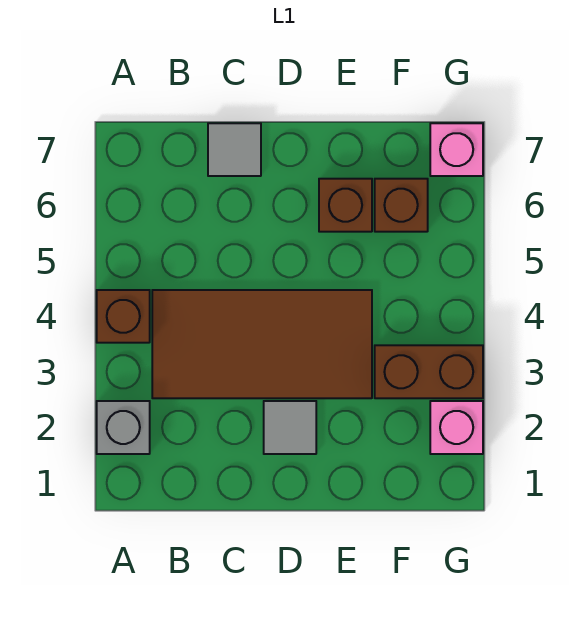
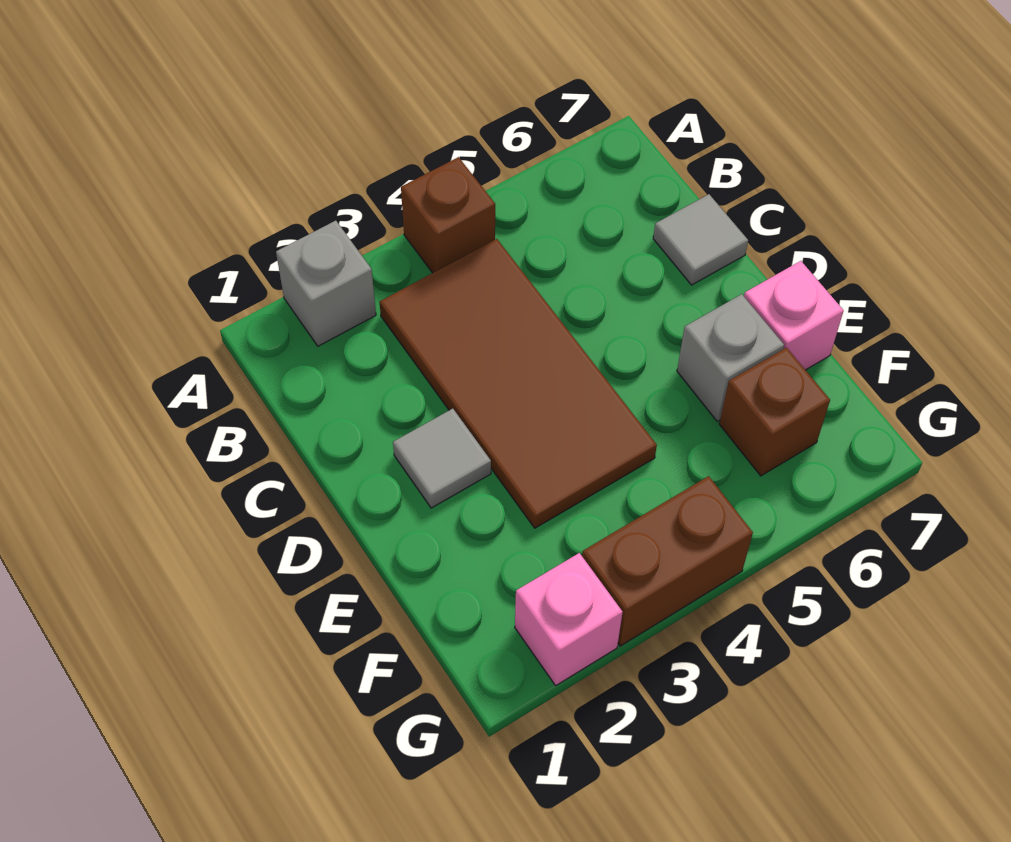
brown 1x1 brick [319,179,372,232] -> grey 1x1 brick [677,294,784,421]
brown 1x2 brick [375,345,483,398] -> brown 1x2 brick turned to [582,476,753,646]
pink 1x1 brick [430,123,483,176] -> pink 1x1 brick moved to [744,261,844,370]

